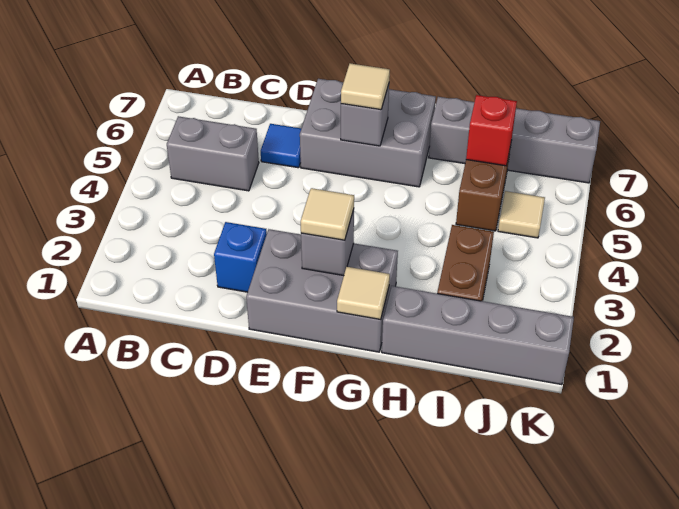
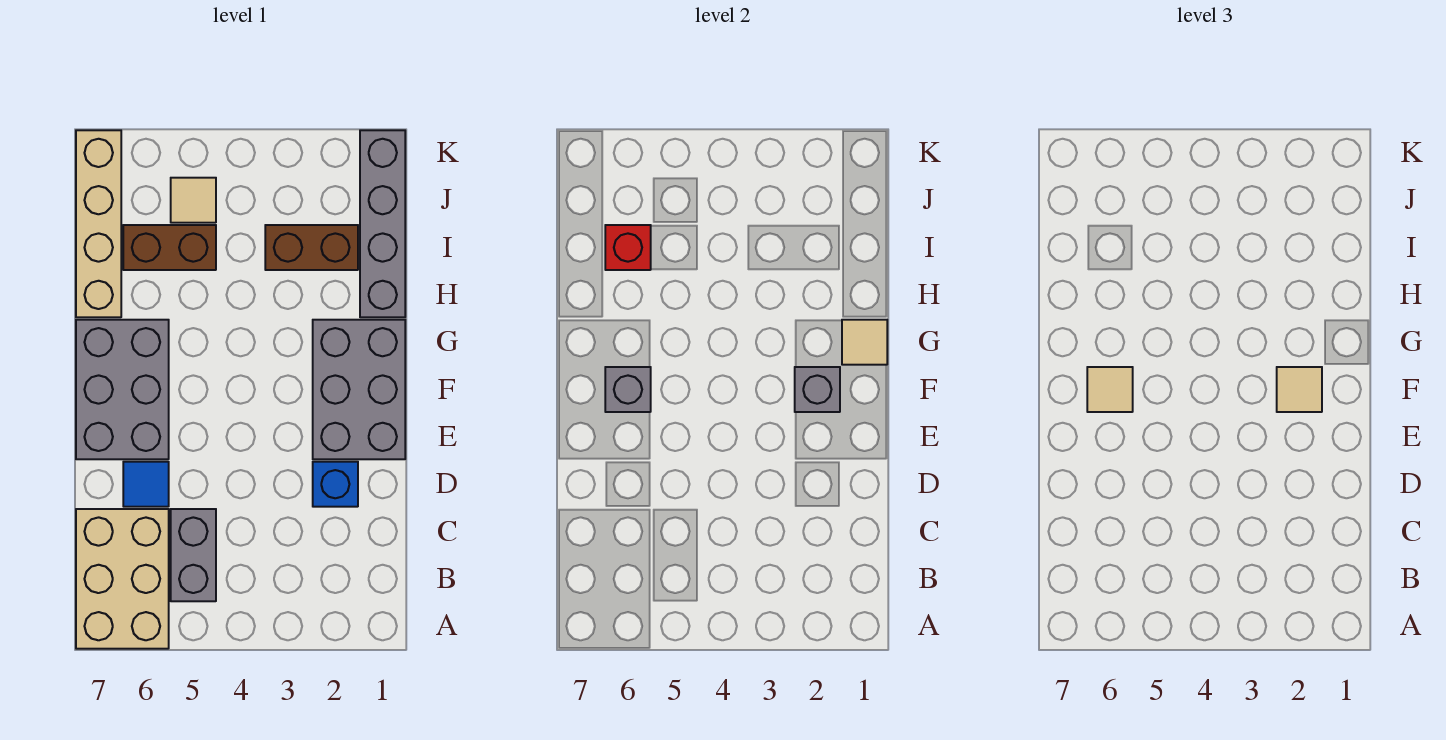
none -> tan 2x3 brick [76,509,169,649]
grey 1x4 brick [429,97,600,183] -> tan 1x4 brick [76,130,121,317]

